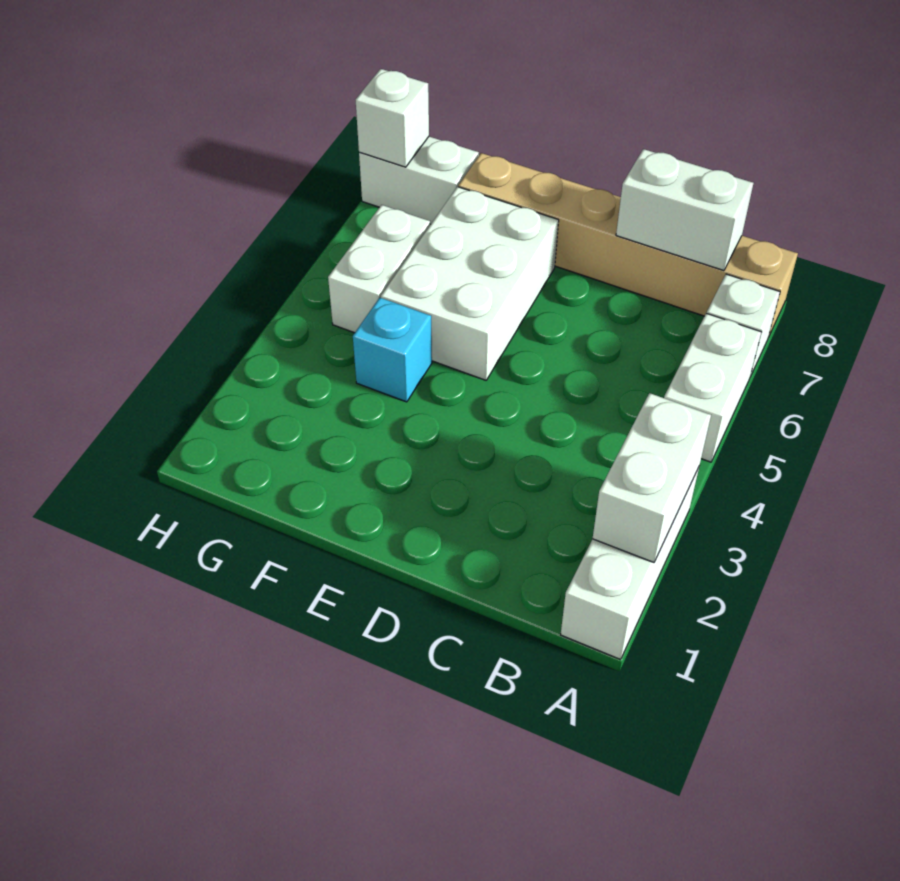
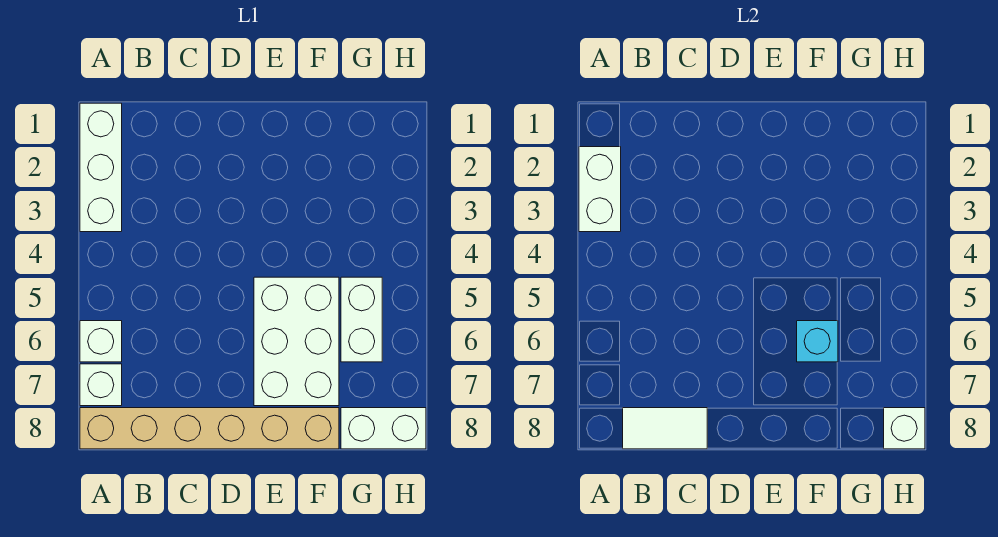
white 1x2 brick [664,313,761,462] -> white 1x1 brick [80,321,122,362]
white 1x2 brick [616,149,753,271] -> white 1x2 tile [623,408,707,449]
cyan 1x1 brick [353,298,432,402] -> cyan 1x1 brick moved to [797,321,838,362]

